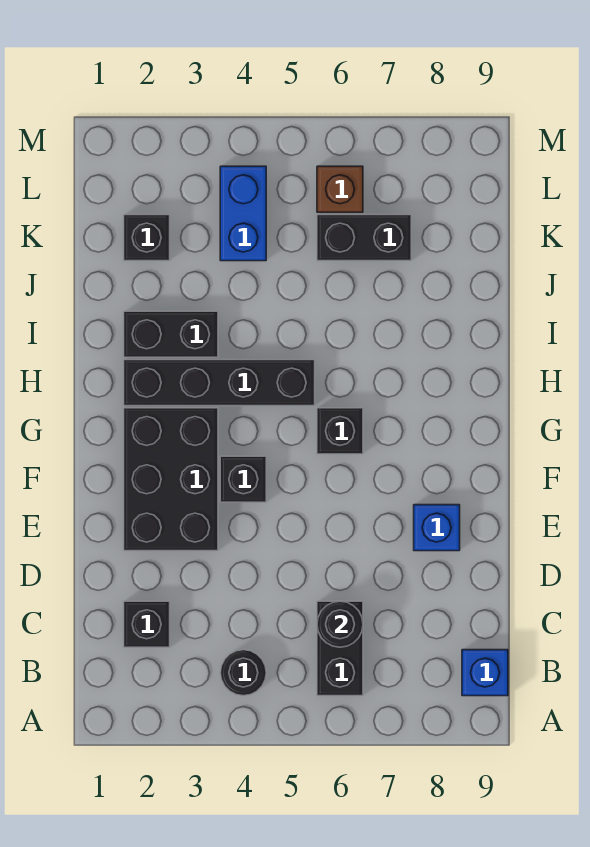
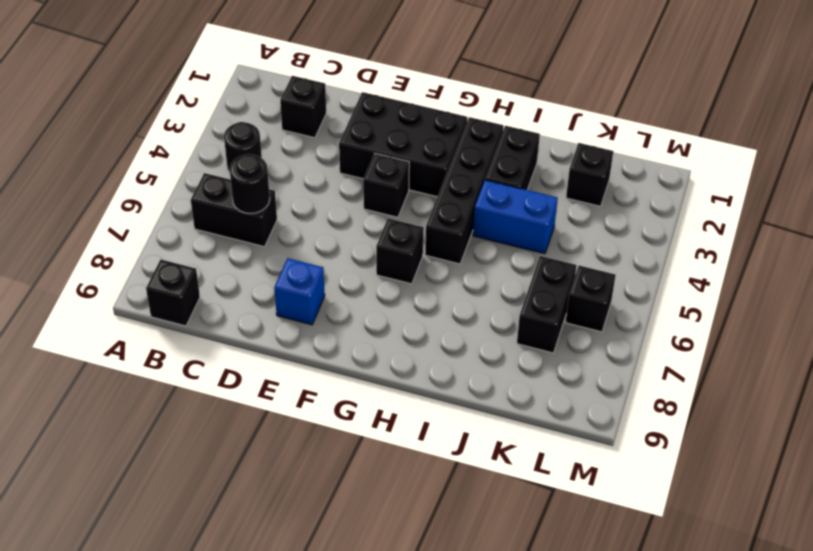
blue 1x1 brick [462,650,508,696] -> black 1x1 brick [146,260,200,326]
blue 1x2 brick [220,166,266,261] -> blue 1x2 brick moved to [473,180,558,254]
brown 1x1 brick [317,166,363,212] -> black 1x1 brick [566,266,616,332]

